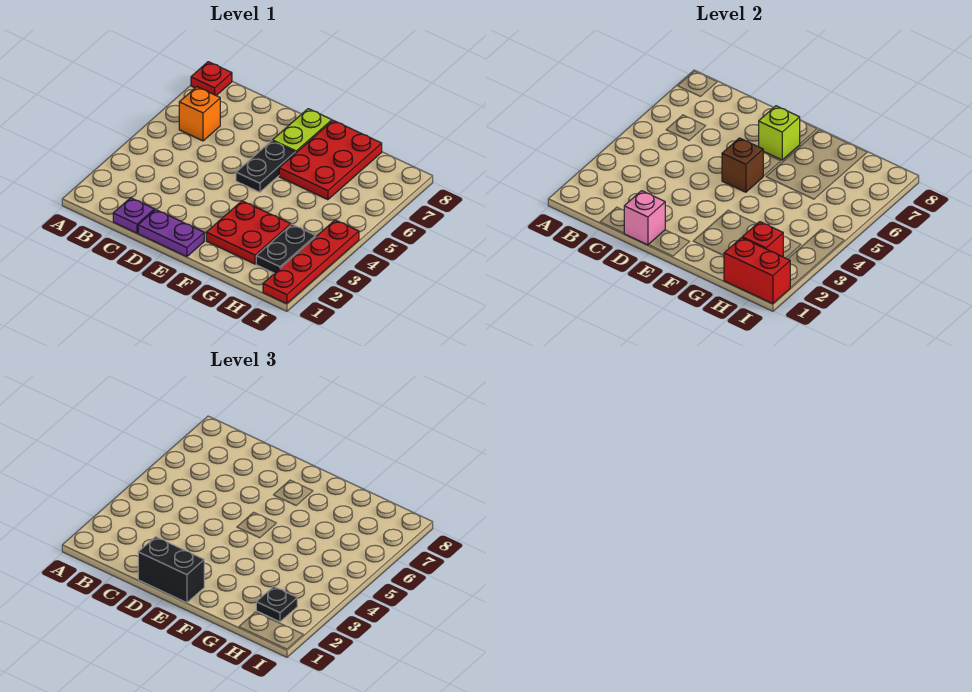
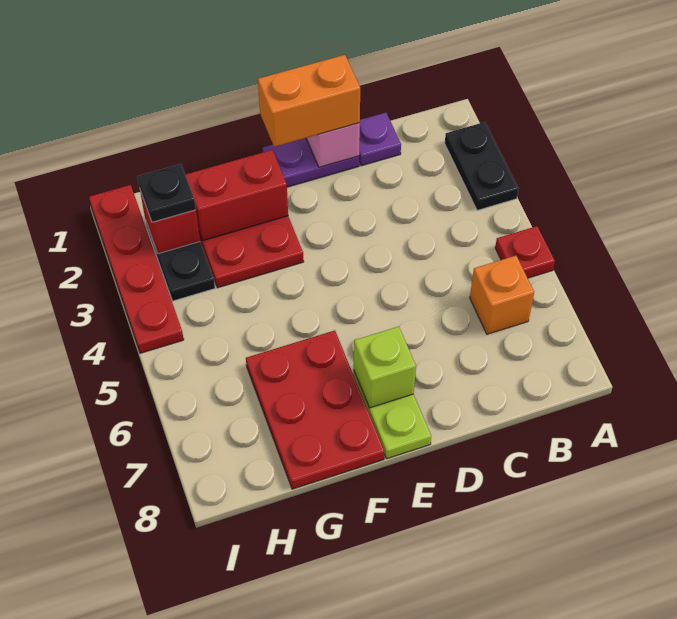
red 1x1 plate [191,62,232,95] -> red 1x1 plate moved to [495,226,555,278]
black 1x2 brick [138,537,204,603] -> orange 1x2 brick [258,55,360,147]
black 1x2 plate [236,141,295,192] -> black 1x2 plate moved to [445,122,518,210]
brown 1x1 brick [722,138,763,192] -> none
red 1x2 brick [724,238,790,304] -> red 1x2 brick moved to [185,150,288,241]

